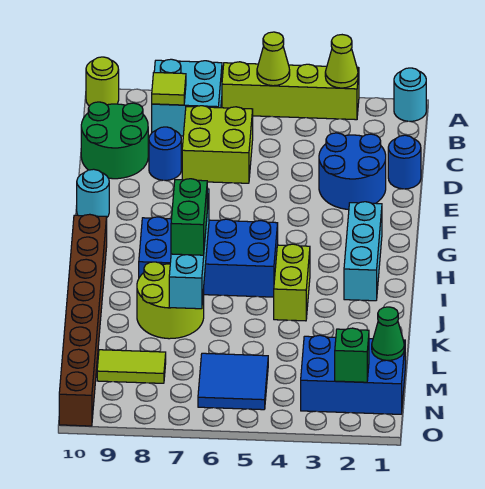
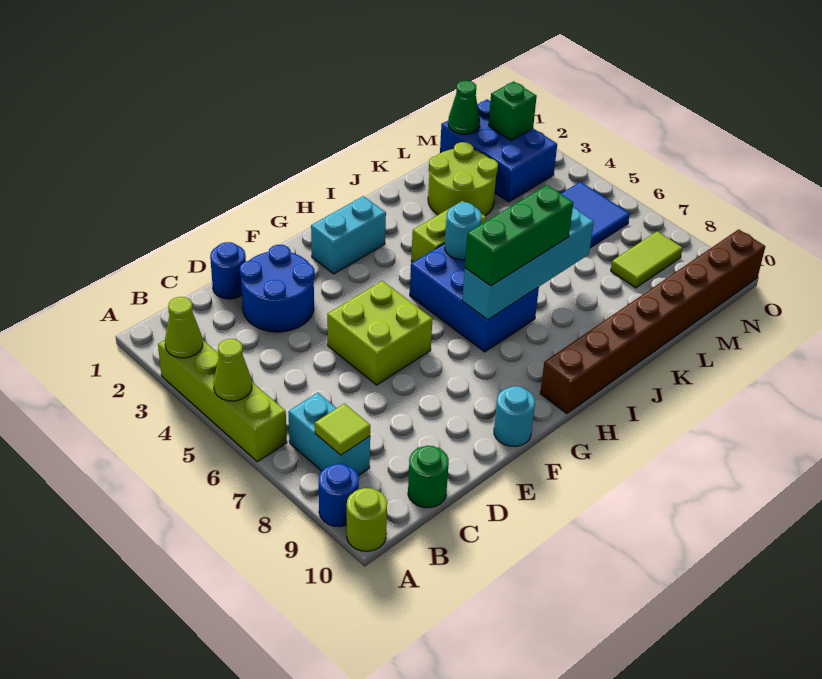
cyan 1x1 round brick [394,68,426,121] -> cyan 1x1 round brick moved to [445,202,482,260]
cyan 2x2 brick [152,59,222,136] -> cyan 1x2 brick [288,393,370,476]
lime 2x2 brick [182,106,253,183] -> lime 2x2 brick moved to [327,281,432,385]
green 2x2 round brick [81,102,148,179] -> green 1x1 round brick [408,446,449,508]
blue 1x1 round brick [149,127,181,180] -> blue 1x1 round brick moved to [319,464,359,527]
cyan 1x3 brick [344,202,382,301] -> cyan 1x2 brick [311,196,386,274]
blue 2x4 brick [139,217,278,297] -> blue 2x3 brick [410,243,539,352]
green 1x2 brick [171,179,207,255] -> green 1x3 brick [465,185,573,286]
lime 2x2 round brick [137,262,204,339] -> lime 2x2 round brick moved to [428,142,498,216]
lime 1x2 tile [97,350,166,383] -> lime 1x2 tile turned to [611,231,683,288]

